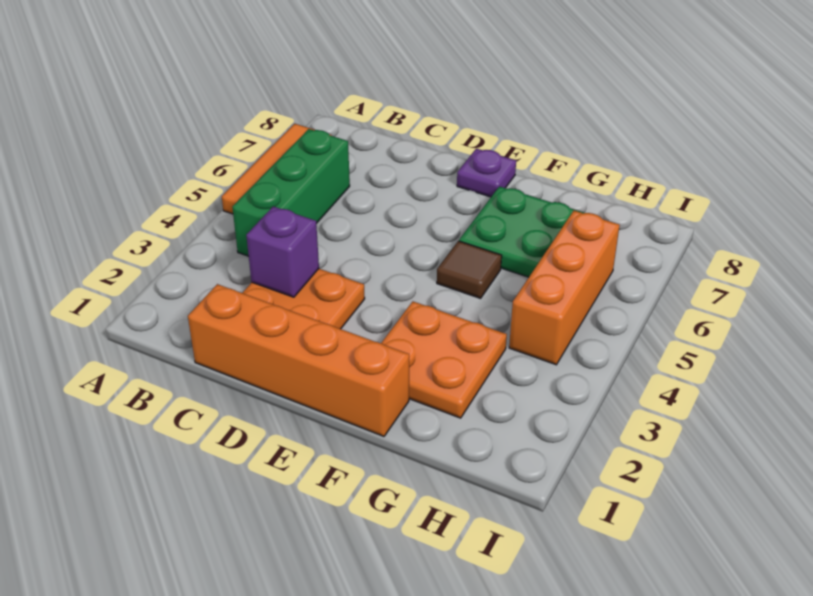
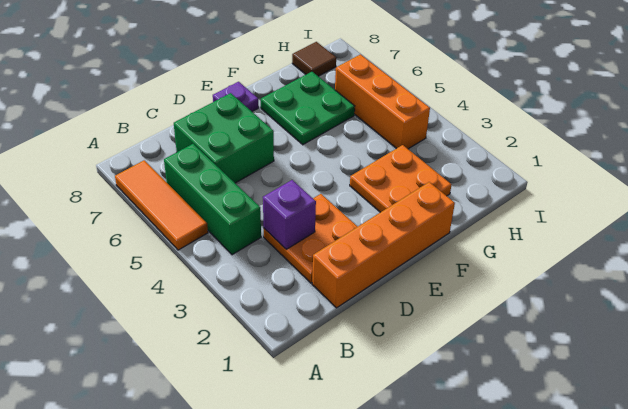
none -> green 2x2 brick [174,93,274,183]
brown 1x1 tile [437,241,502,298] -> brown 1x1 tile moved to [292,42,336,76]

